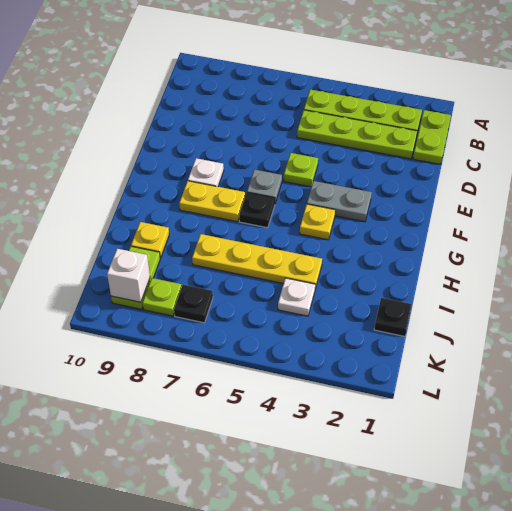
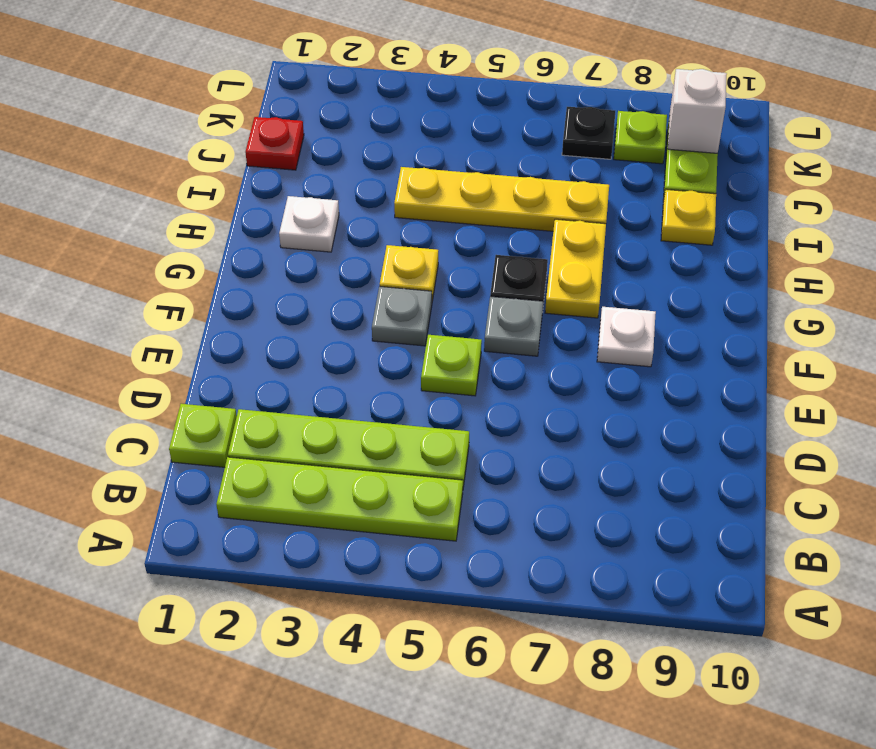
lime 1x2 plate [413,110,451,165] -> lime 1x1 plate [169,404,237,467]
grey 1x2 plate [307,181,372,222] -> grey 1x1 plate [372,286,432,346]
yellow 1x2 plate [179,181,245,222] -> yellow 1x2 plate turned to [545,219,606,318]
black 1x1 plate [374,298,412,336] -> red 1x1 plate [245,117,304,170]
white 1x1 plate [278,278,315,316] -> white 1x1 plate moved to [279,196,339,252]

